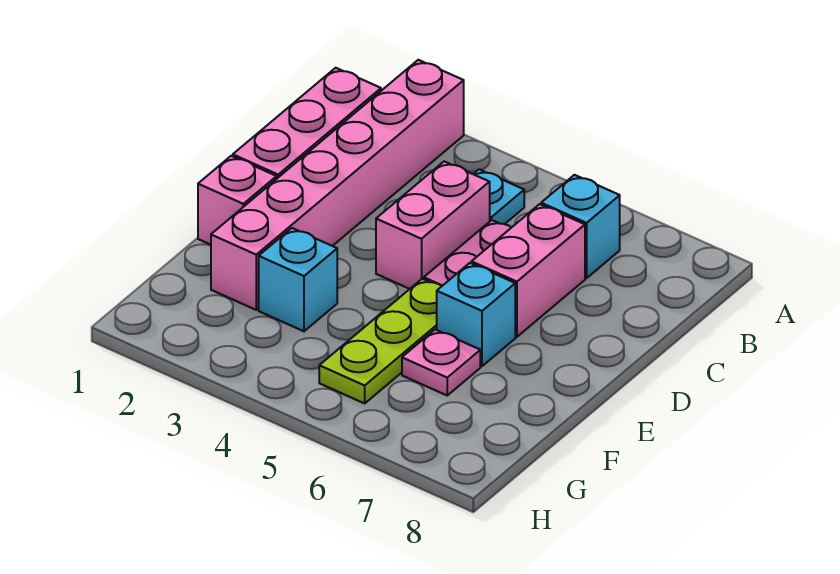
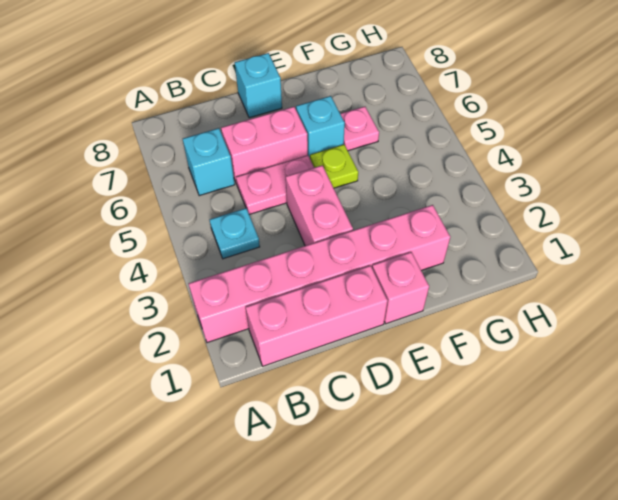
pink 1x2 brick [376,161,490,289] -> pink 1x2 brick turned to [286,165,353,246]
lime 1x3 plate [319,279,442,403] -> lime 1x1 plate [310,145,358,188]
cyan 1x1 brick [259,228,337,331] -> cyan 1x1 brick moved to [235,53,282,118]

